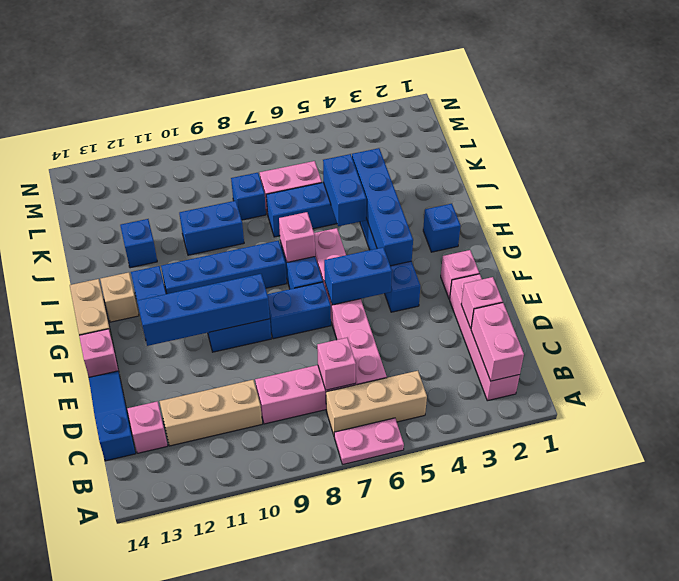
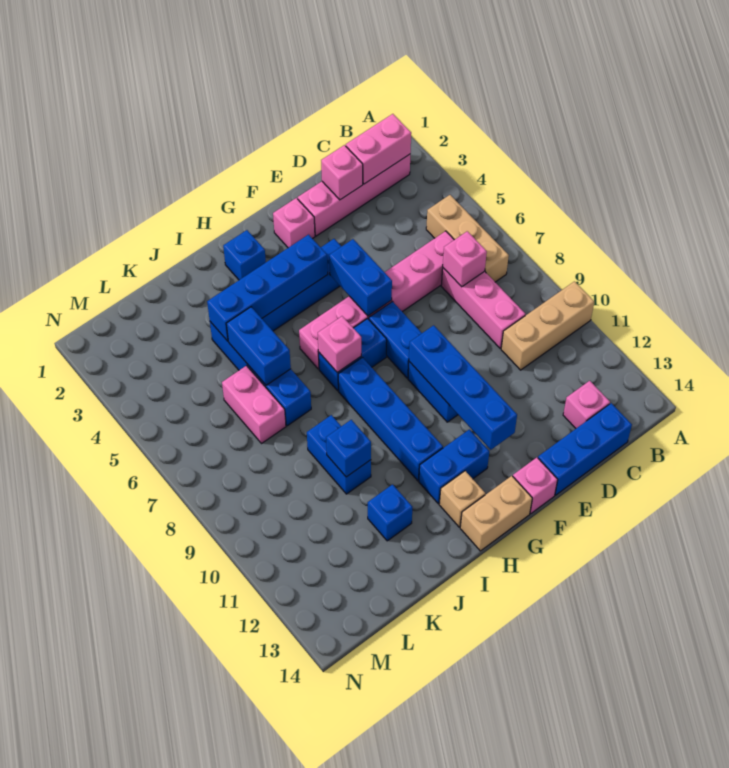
pink 1x2 plate [334,418,404,464] -> none
tan 1x3 brick [160,380,262,446] -> tan 1x3 brick turned to [501,281,594,370]
blue 1x3 slope [89,371,136,461] -> blue 1x3 brick [538,403,632,495]
blue 1x2 brick [323,154,366,226] -> blue 1x2 brick turned to [226,307,291,385]
blue 1x1 brick [231,173,266,220] -> blue 1x1 brick moved to [326,420,371,477]

